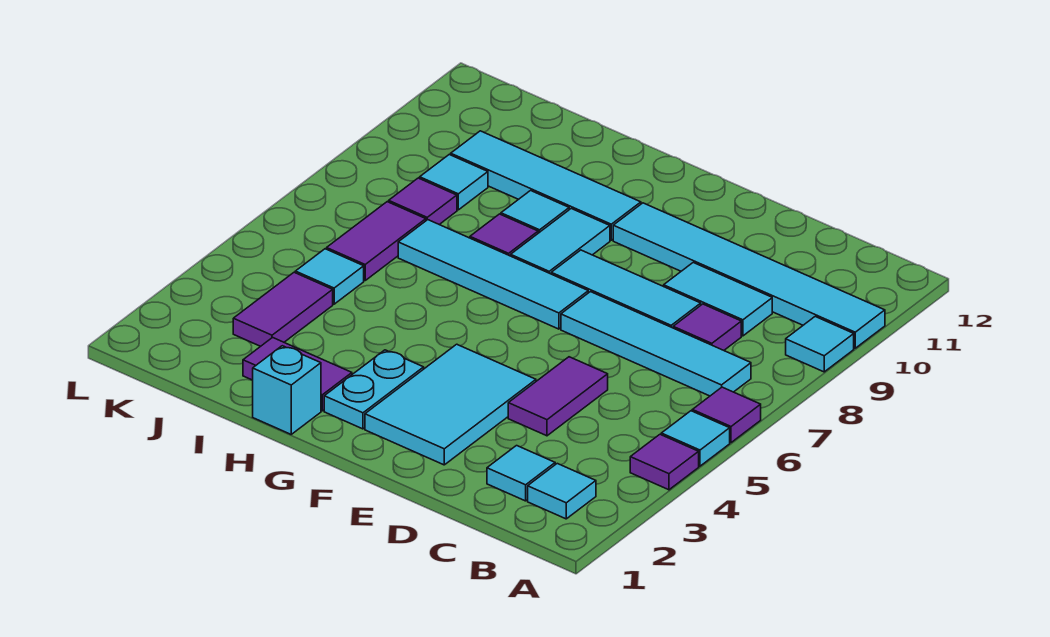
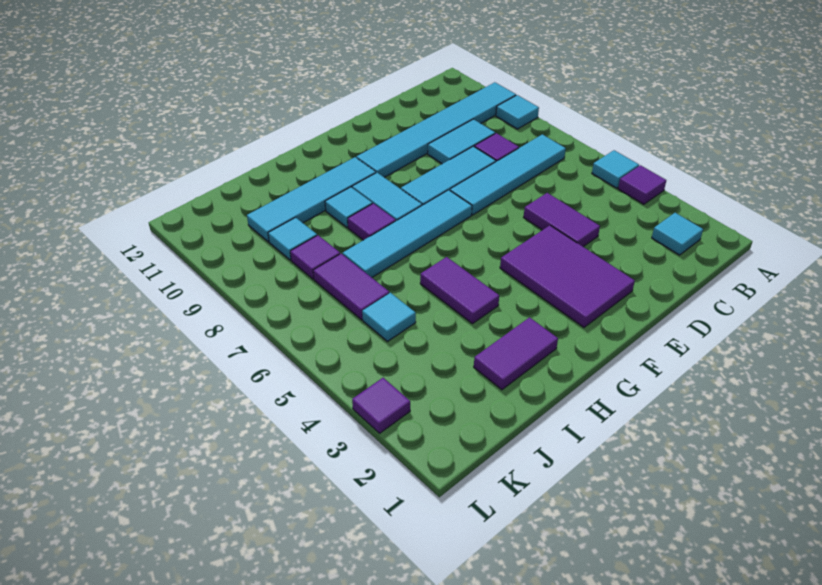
purple 1x1 tile [692,387,761,443] -> purple 1x1 tile moved to [352,378,410,433]
cyan 1x1 tile [487,446,555,501] -> none
cyan 2x3 tile [365,344,536,465] -> purple 2x3 tile [500,225,635,327]
cyan 1x2 plate [324,350,424,429] -> none
cyan 1x1 brick [252,346,321,434] -> none
purple 1x2 tile [233,272,333,346] -> purple 1x2 tile moved to [420,257,499,324]

